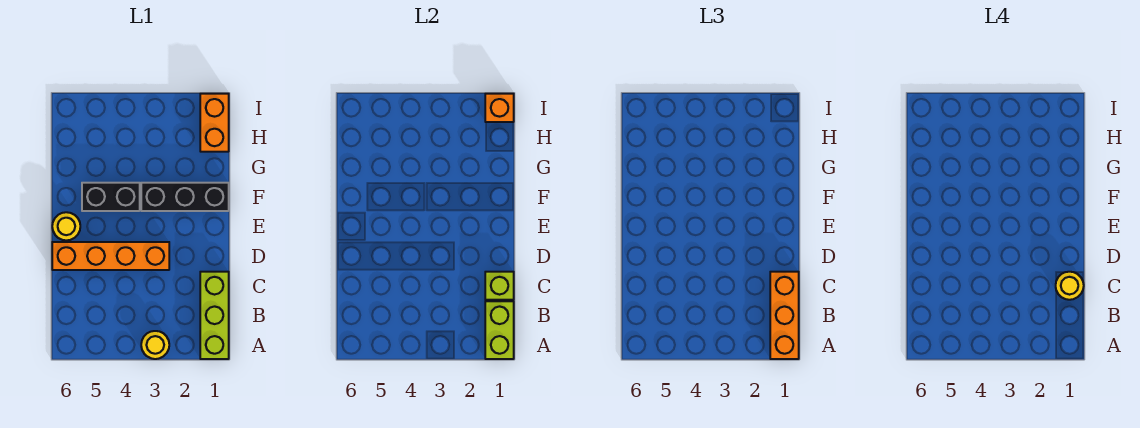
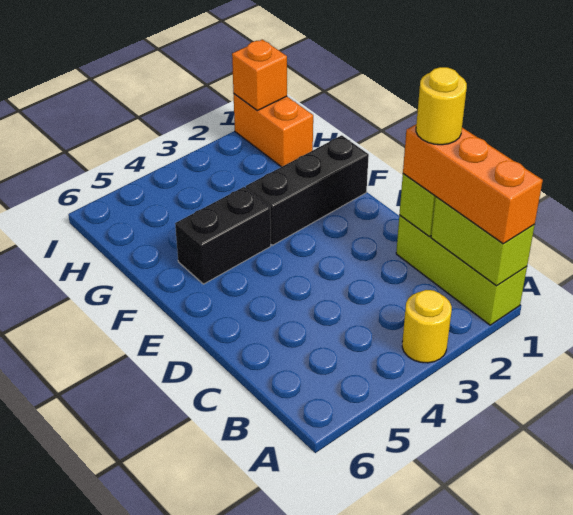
orange 1x4 brick [52,242,169,270] -> none
yellow 1x1 round brick [52,212,80,240] -> none

